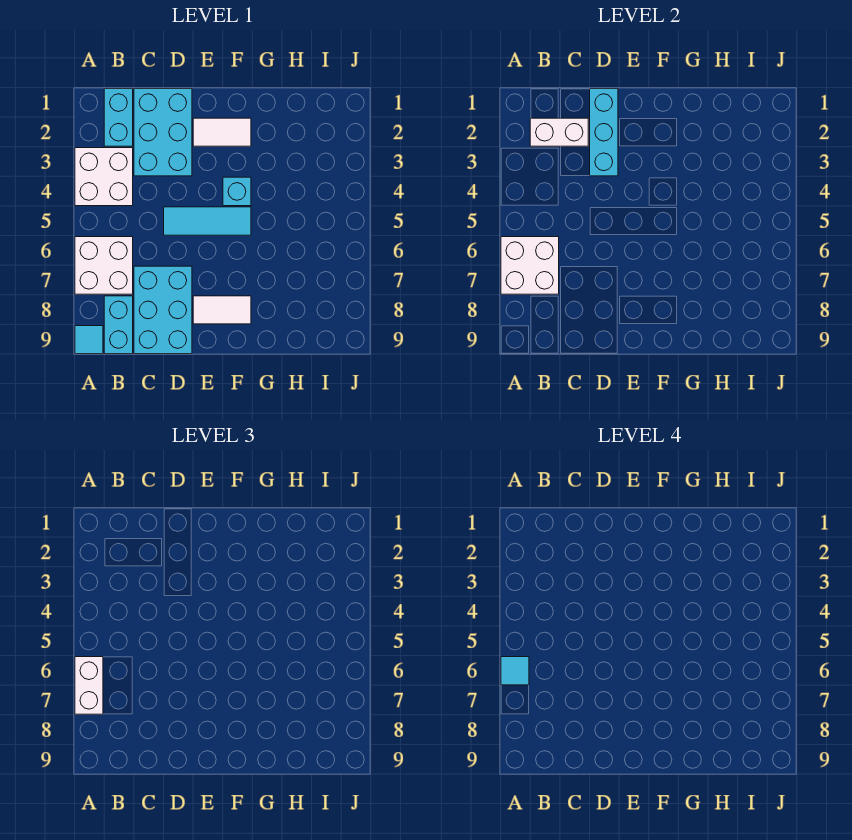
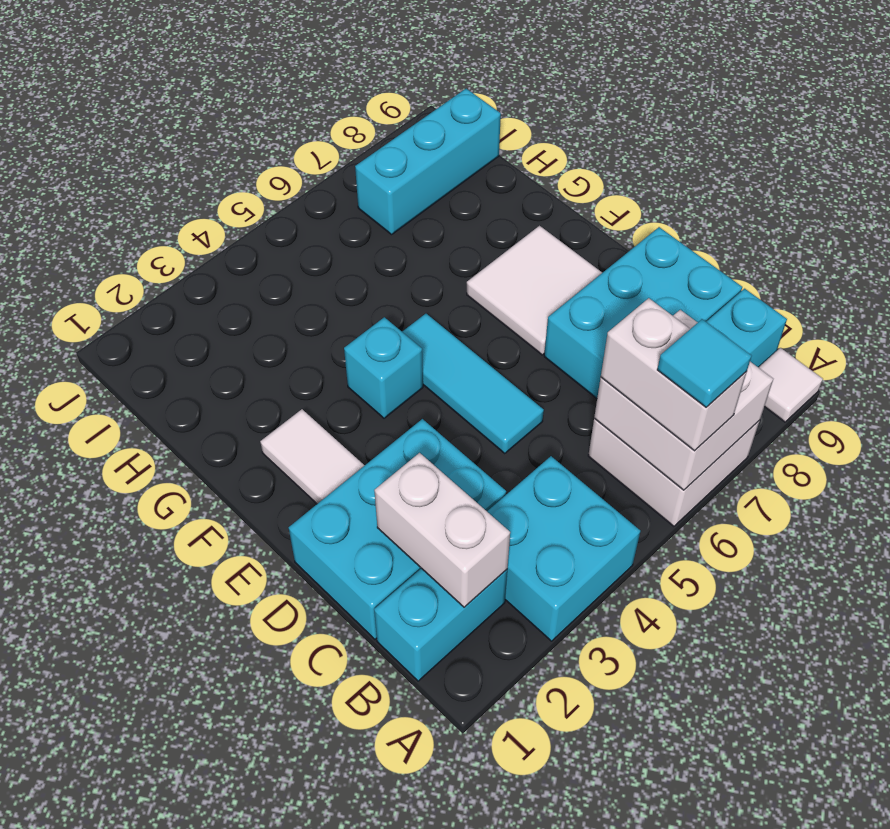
white 2x2 brick [75,148,133,206] -> cyan 2x2 brick [487,456,640,641]
white 1x2 brick [75,657,103,714] -> white 1x2 brick turned to [601,298,747,451]
cyan 1x1 tile [75,326,103,354] -> white 1x1 tile [758,348,823,422]
cyan 1x3 brick [590,89,618,176] -> cyan 1x3 brick moved to [355,89,501,235]
white 1x2 tile [193,296,251,324] -> white 2x2 tile [467,226,602,355]

